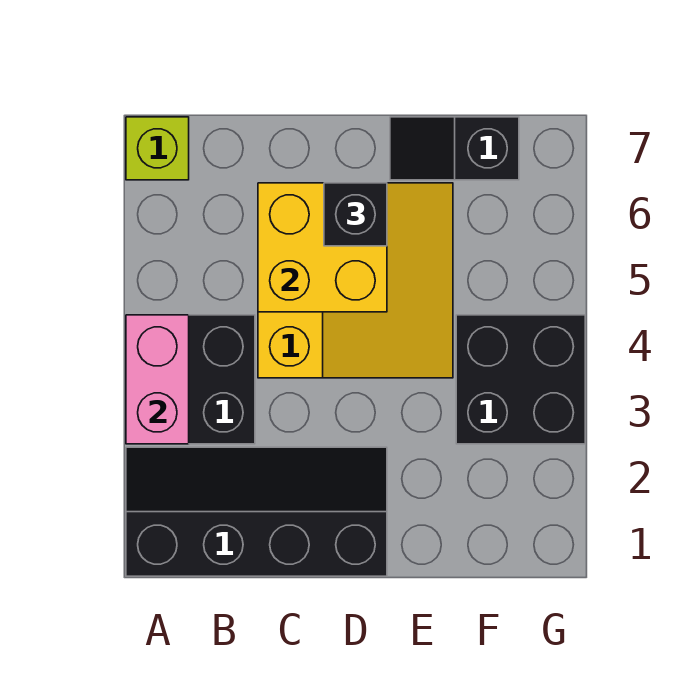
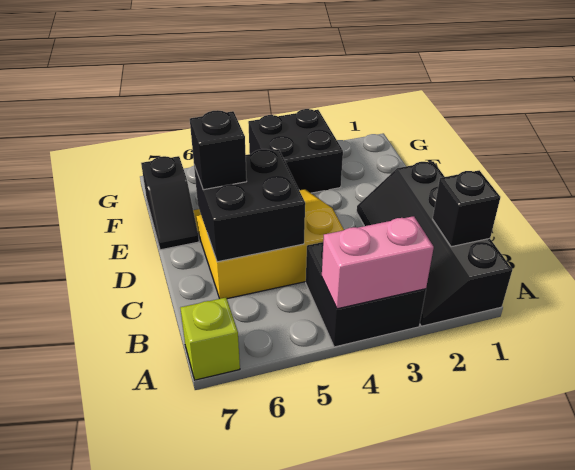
none -> black 1x1 brick [433,170,500,247]
yellow 2x2 brick [258,183,387,312] -> black 2x2 brick [194,149,305,262]

